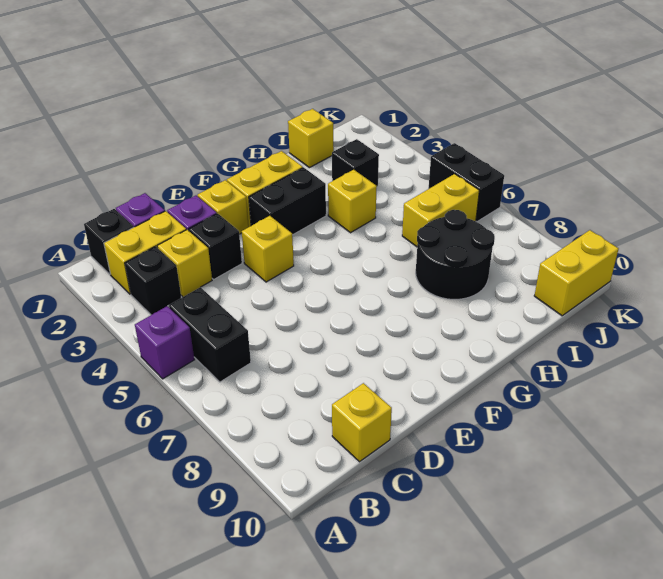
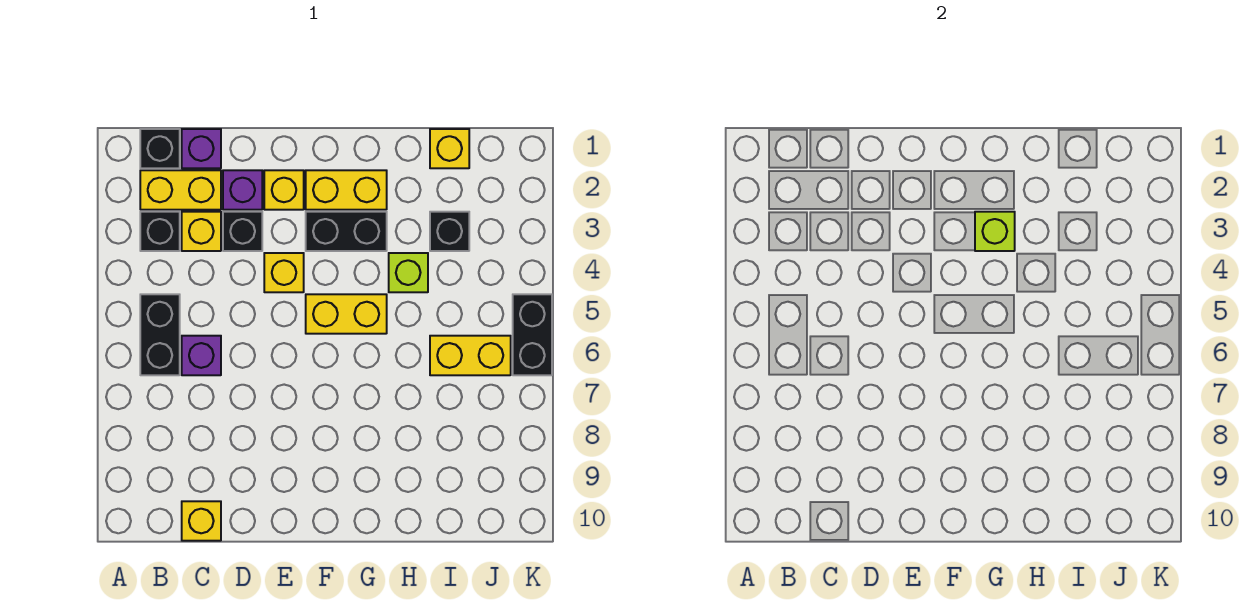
purple 1x1 brick [135,306,194,379] -> purple 1x1 brick moved to [182,336,221,375]
none -> lime 1x1 brick [975,212,1015,251]
yellow 1x1 brick [328,170,377,233] -> lime 1x1 brick [389,253,428,292]
black 2x2 round brick [416,210,495,299] -> none
yellow 1x2 brick [534,230,618,316] -> yellow 1x2 brick moved to [306,294,387,334]

